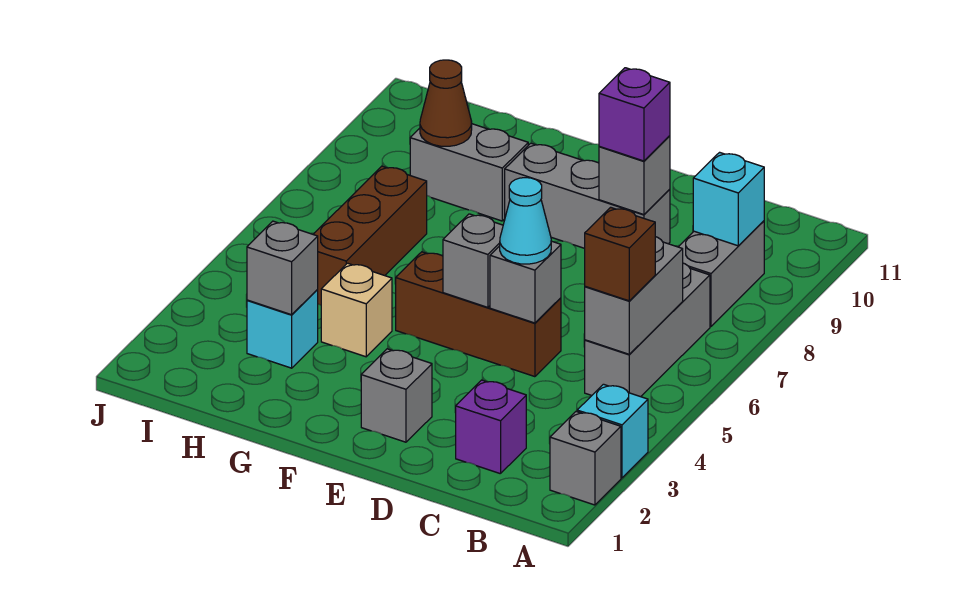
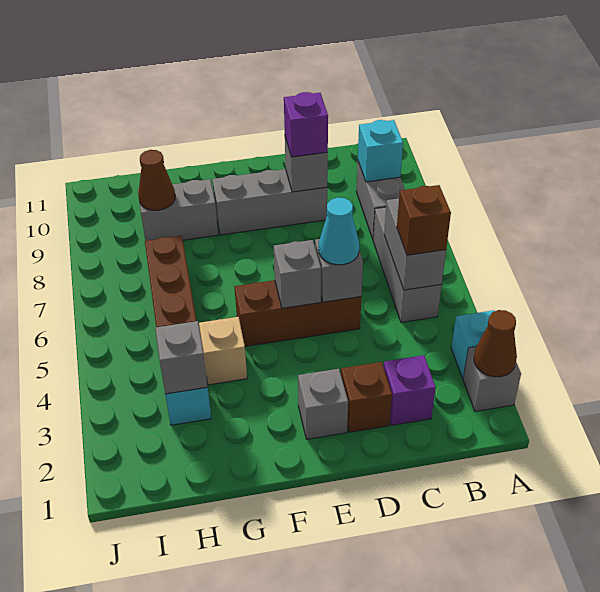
none -> brown 1x1 cone [474,310,517,377]
none -> brown 1x1 brick [341,362,392,432]

